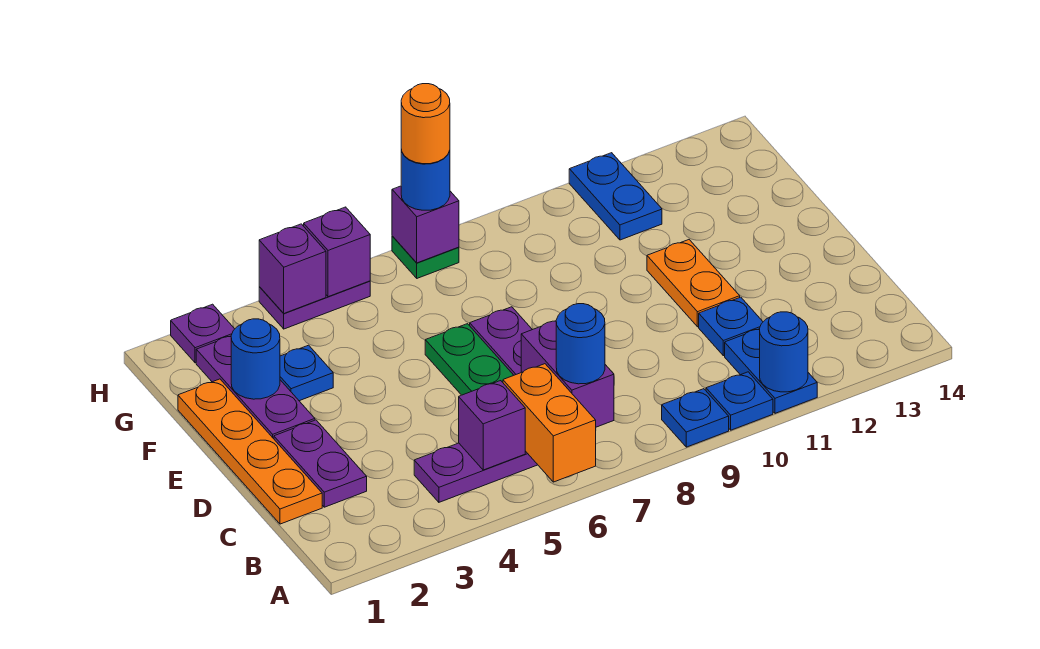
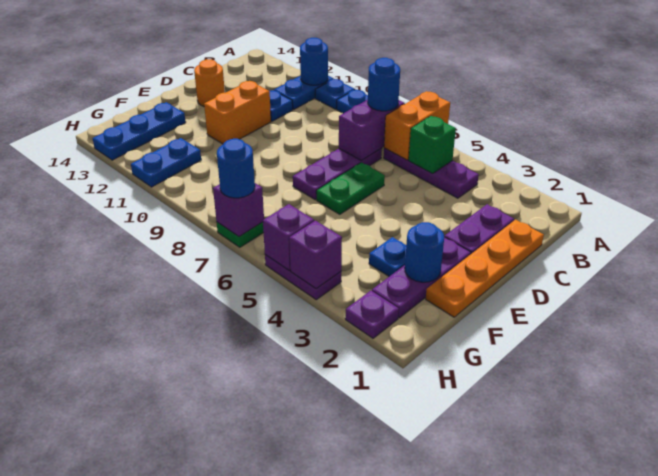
purple 1x1 brick [459,381,525,470] -> green 1x1 brick [409,116,456,174]
orange 1x2 plate [647,240,740,327] -> orange 1x2 brick [204,81,271,144]
none -> blue 1x3 plate [93,102,186,160]
orange 1x1 round brick [401,84,450,164] -> orange 1x1 round brick moved to [194,59,225,106]

